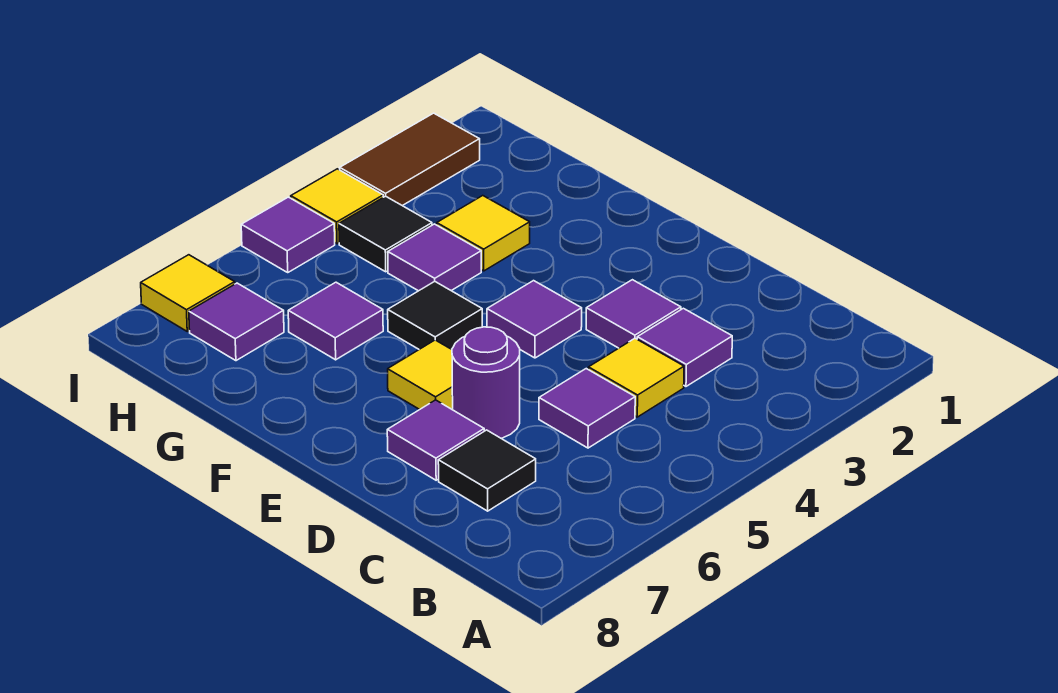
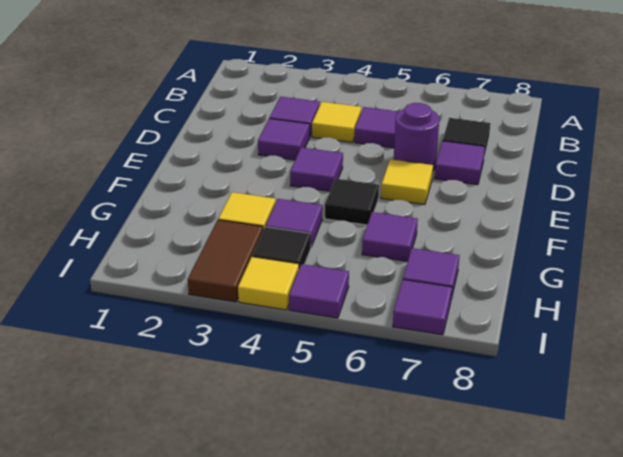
brown 1x2 tile [340,113,480,206] -> brown 1x2 tile turned to [188,220,263,302]
yellow 1x1 tile [141,255,235,331] -> purple 1x1 tile [393,280,452,335]

